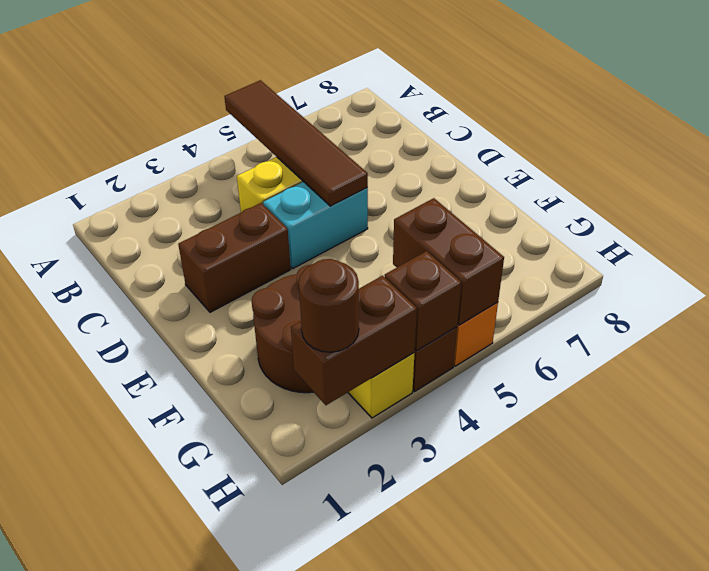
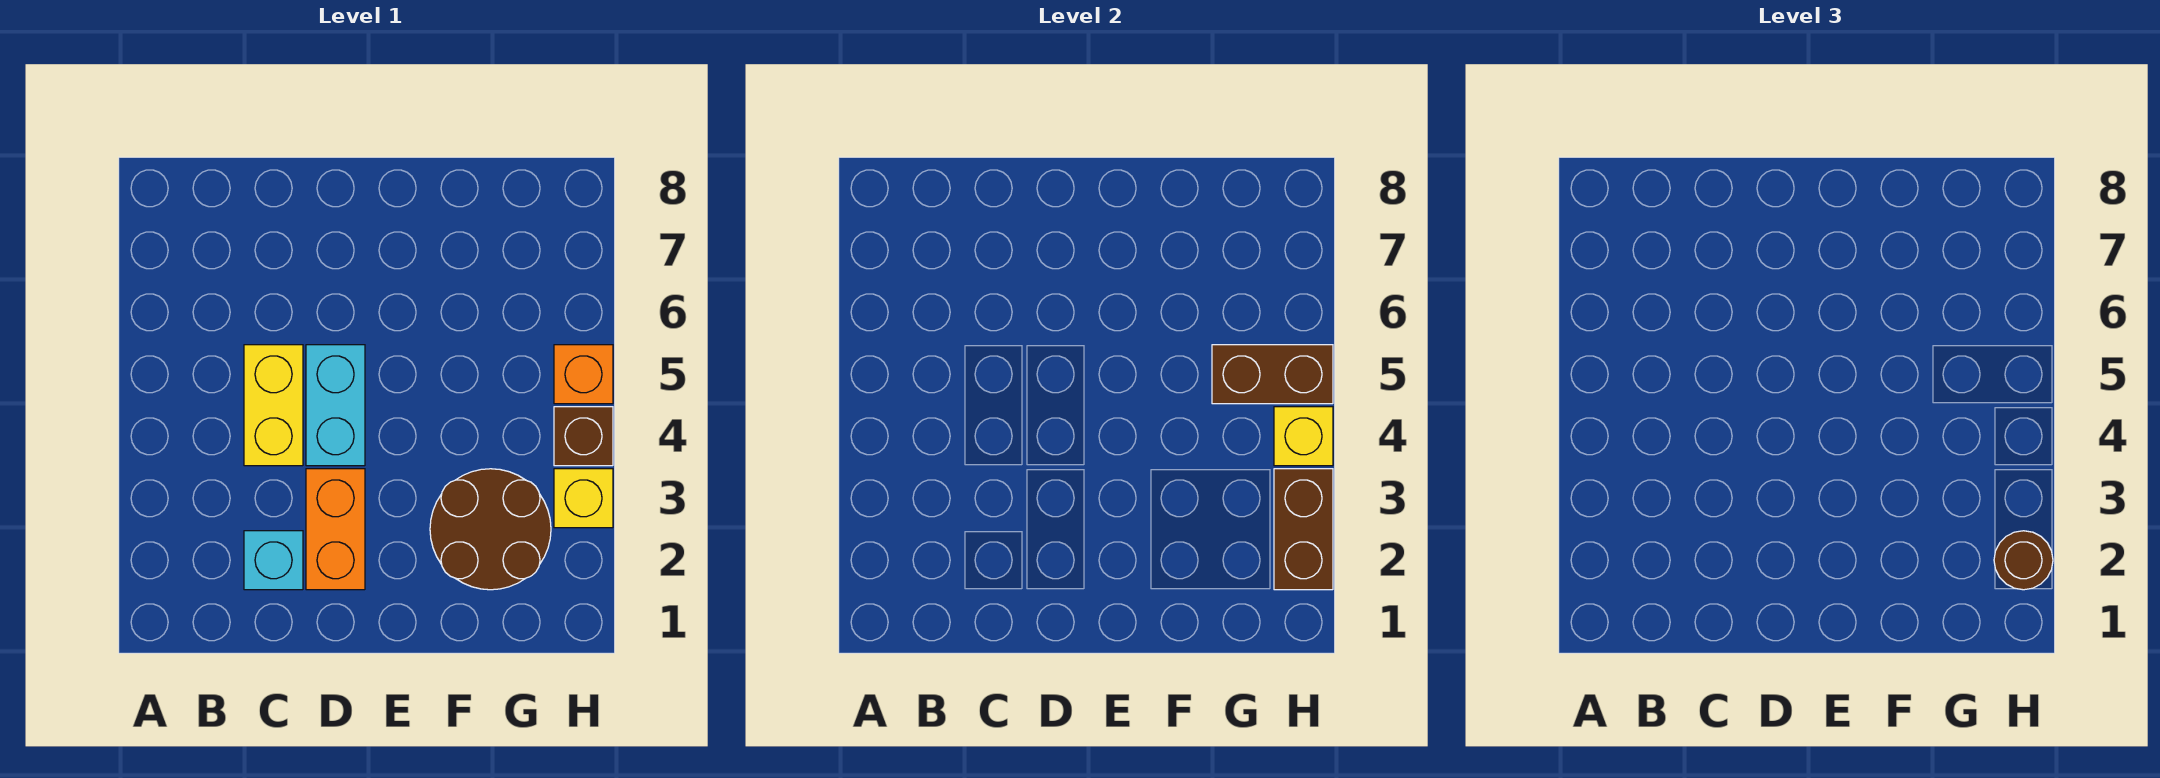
brown 1x4 tile [224,80,368,206] -> none
none -> cyan 1x1 brick [244,531,303,590]
brown 1x2 brick [178,203,291,312] -> orange 1x2 brick [306,469,365,590]
brown 1x1 brick [385,251,461,351] -> yellow 1x1 brick [1274,407,1333,466]

